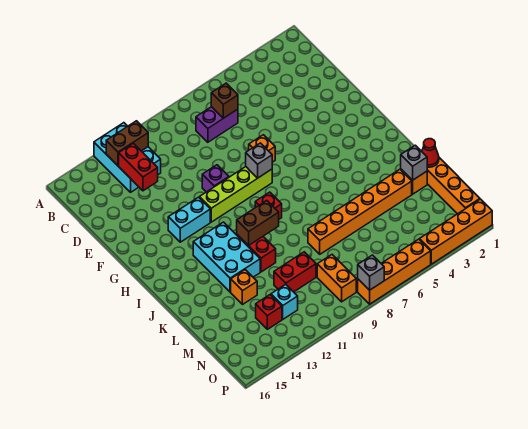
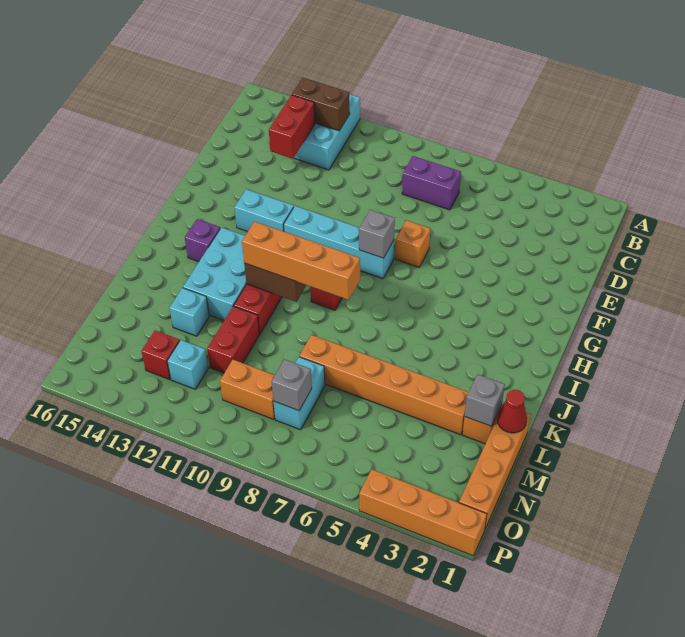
brown 1x1 brick [211,83,238,118] -> none
purple 1x1 brick [202,165,229,192] -> purple 1x1 brick moved to [185,219,220,262]
lime 1x4 brick [199,167,272,222] -> cyan 1x4 brick [284,206,394,279]
orange 1x1 brick [231,270,257,305] -> cyan 1x1 brick [169,288,209,336]
none -> cyan 1x2 brick [274,357,325,430]
red 1x2 brick [274,252,316,292] -> red 1x2 brick turned to [207,306,260,373]
orange 1x2 brick [317,255,356,302] -> orange 1x2 brick turned to [220,360,275,419]
orange 1x4 brick [358,239,431,304] -> orange 1x4 brick moved to [242,221,360,300]
grey 1x1 brick [358,255,384,290] -> grey 1x1 brick moved to [272,359,312,411]

